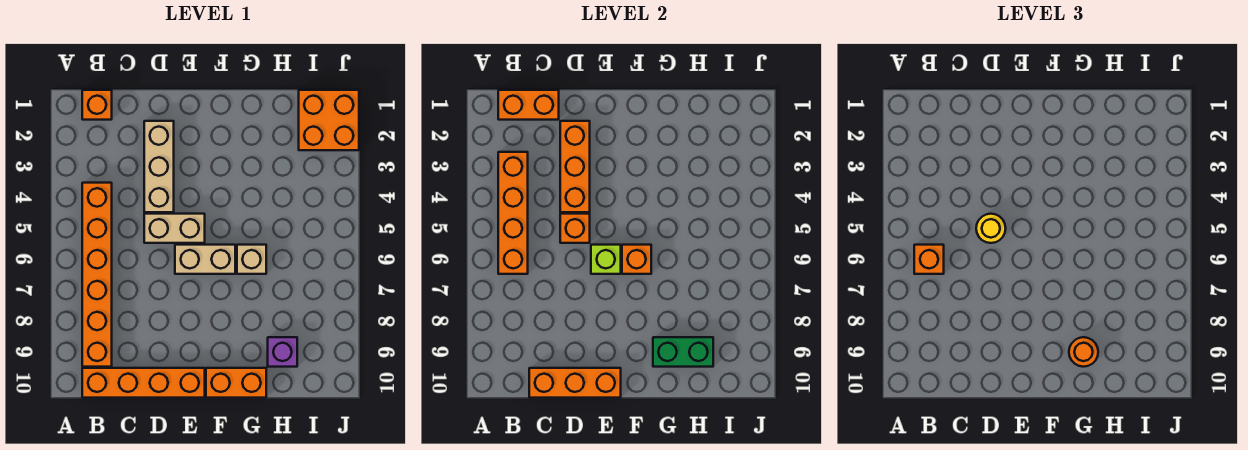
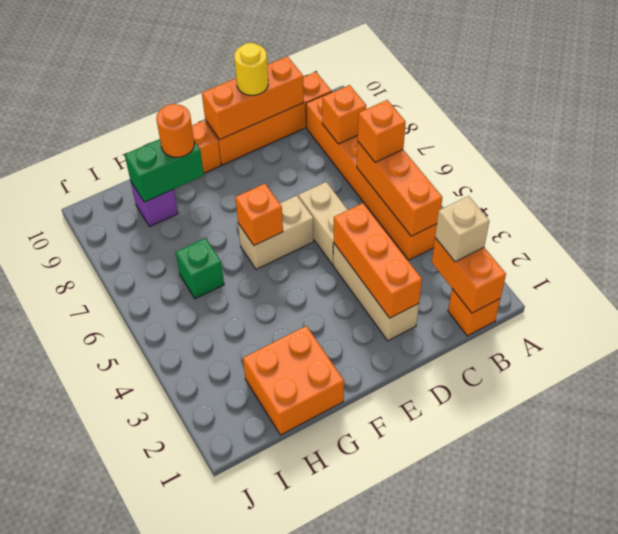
orange 1x2 brick [498,90,559,120] -> orange 1x2 brick turned to [432,238,506,313]
orange 1x4 brick [498,152,528,274] -> orange 1x3 brick [357,142,442,236]
tan 1x2 brick [144,214,205,243] -> tan 1x2 brick turned to [298,182,348,265]
orange 1x1 brick [560,214,590,243] -> orange 1x1 brick moved to [322,85,366,144]
yellow 1x1 round brick [976,214,1006,243] -> yellow 1x1 round brick moved to [234,43,268,95]
lime 1x1 brick [591,245,621,274] -> none
tan 1x1 brick [237,245,266,274] -> tan 1x1 brick moved to [435,196,489,262]
none -> green 1x1 brick [176,238,224,299]
orange 2x2 brick [299,90,359,150] -> orange 2x2 brick moved to [243,326,344,435]

